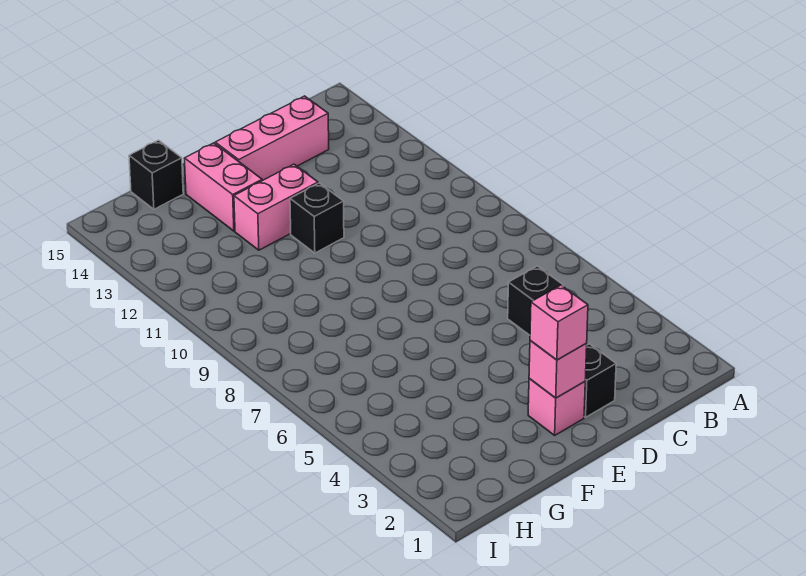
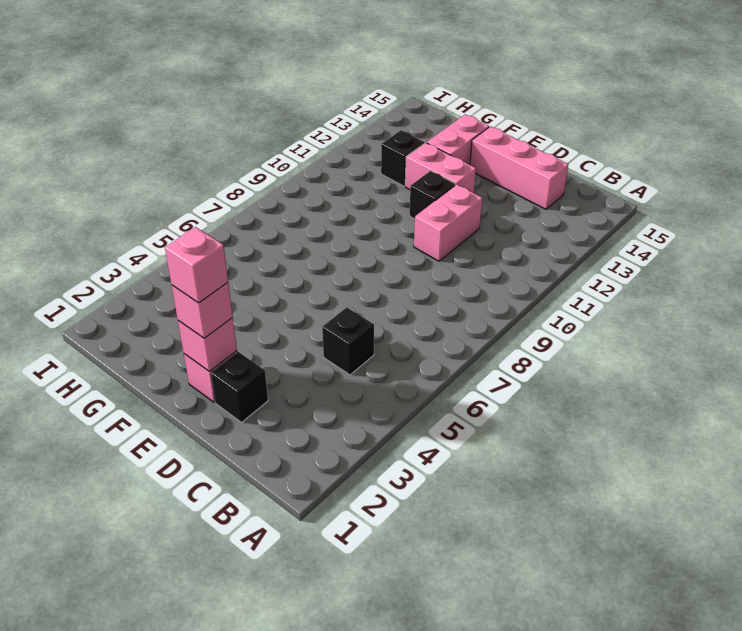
none -> pink 1x2 brick [414,184,482,261]
none -> pink 1x1 brick [165,227,228,303]
black 1x1 brick [129,140,183,209] -> black 1x1 brick moved to [381,130,425,186]

